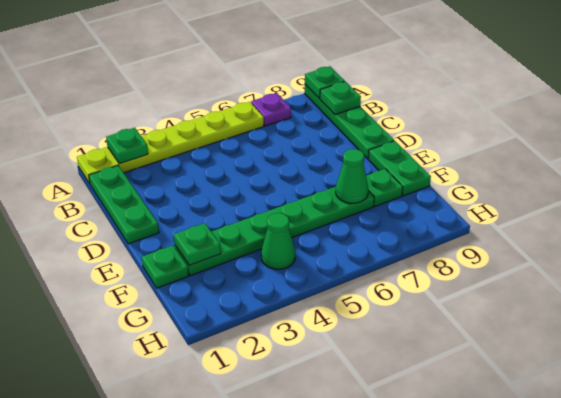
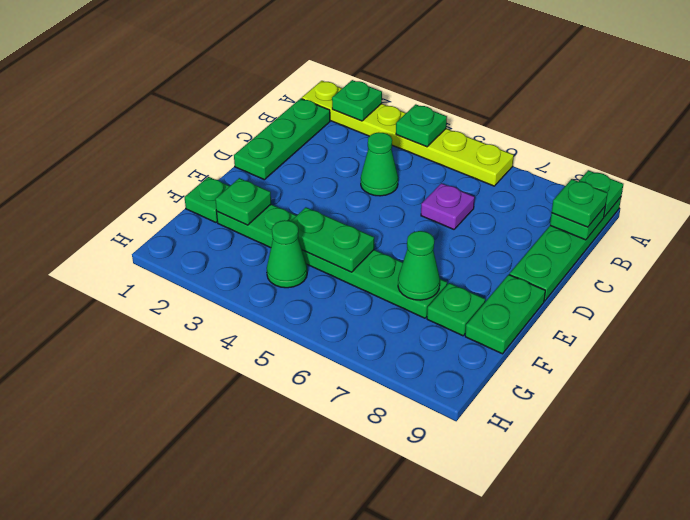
none -> green 1x1 plate [396,104,447,147]
purple 1x1 plate [251,93,291,126] -> purple 1x1 plate moved to [421,183,475,229]
none -> green 1x1 plate [552,179,608,227]
none -> green 1x1 cone [361,132,398,196]
none -> green 1x2 plate [292,207,374,272]

